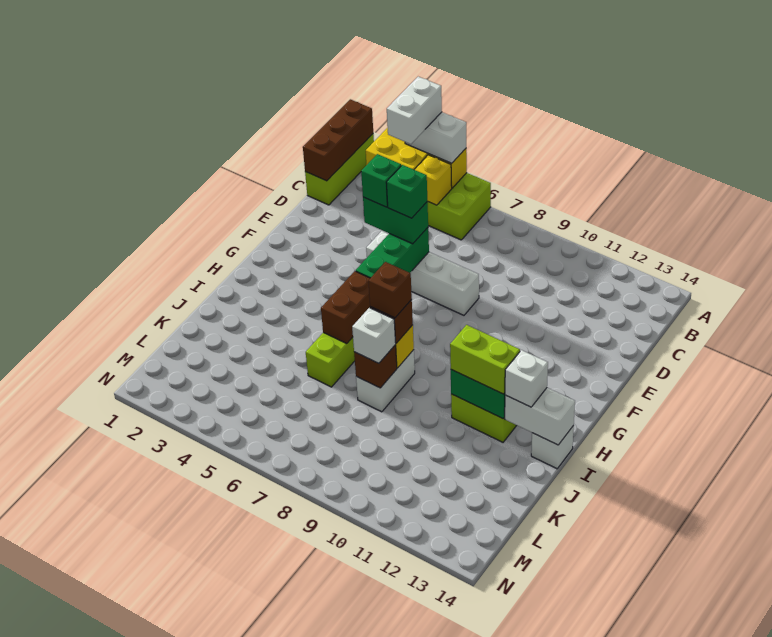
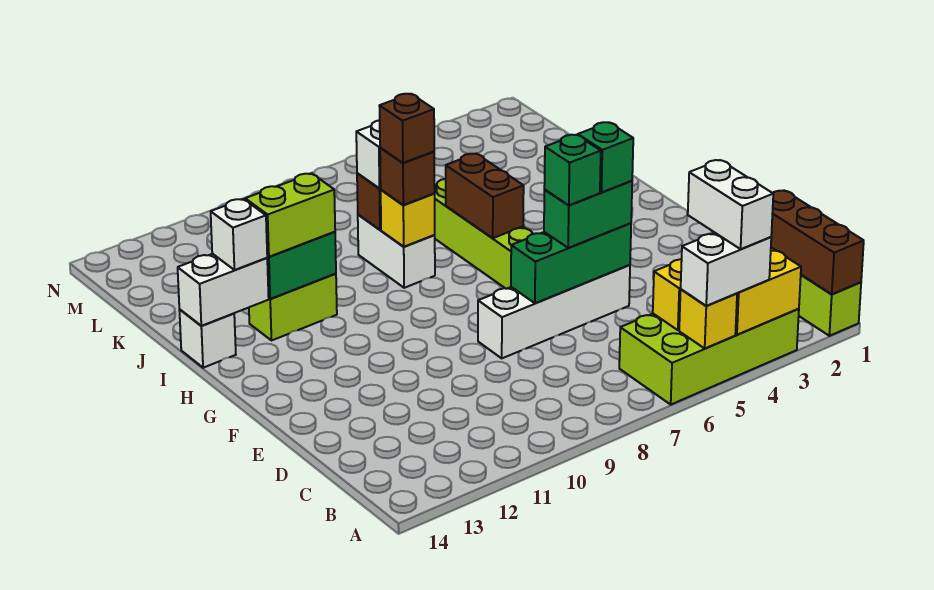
green 1x3 brick [356,228,429,278] -> green 1x3 brick turned to [511,223,631,303]

